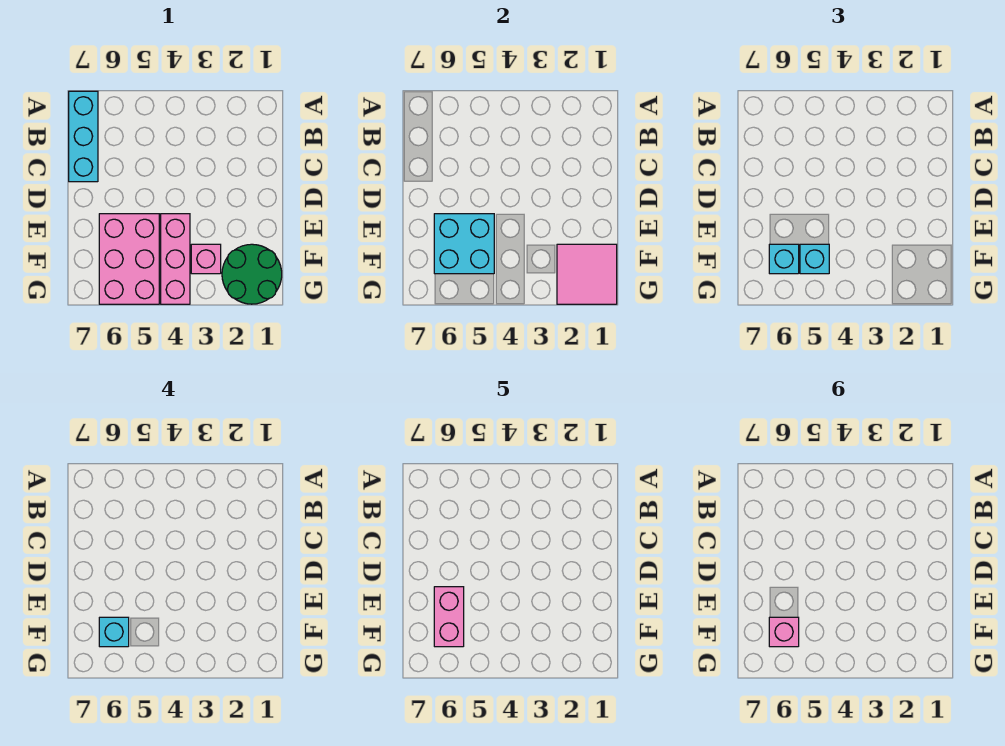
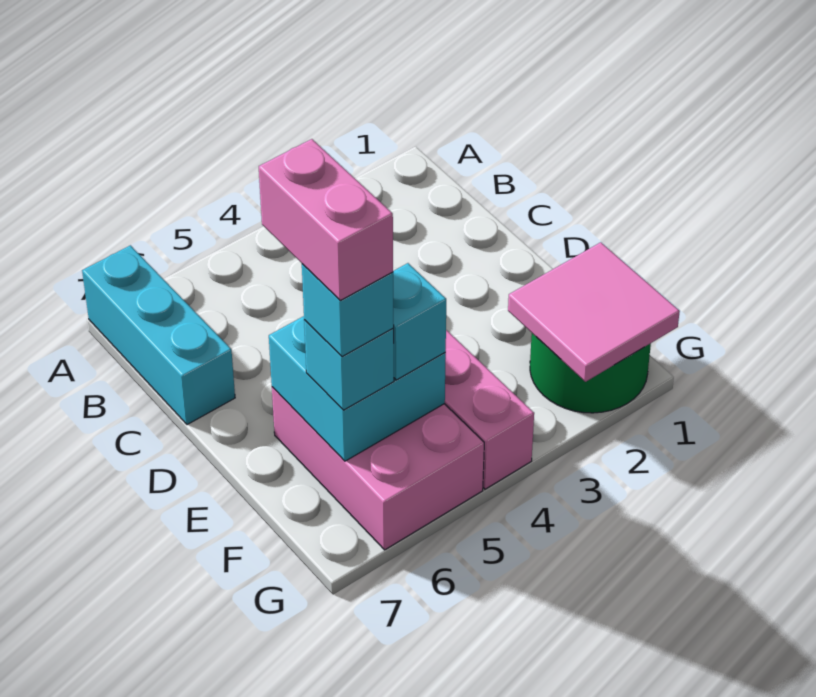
pink 1x1 brick [191,244,221,274] -> none
pink 1x1 brick [769,617,799,647] -> none

